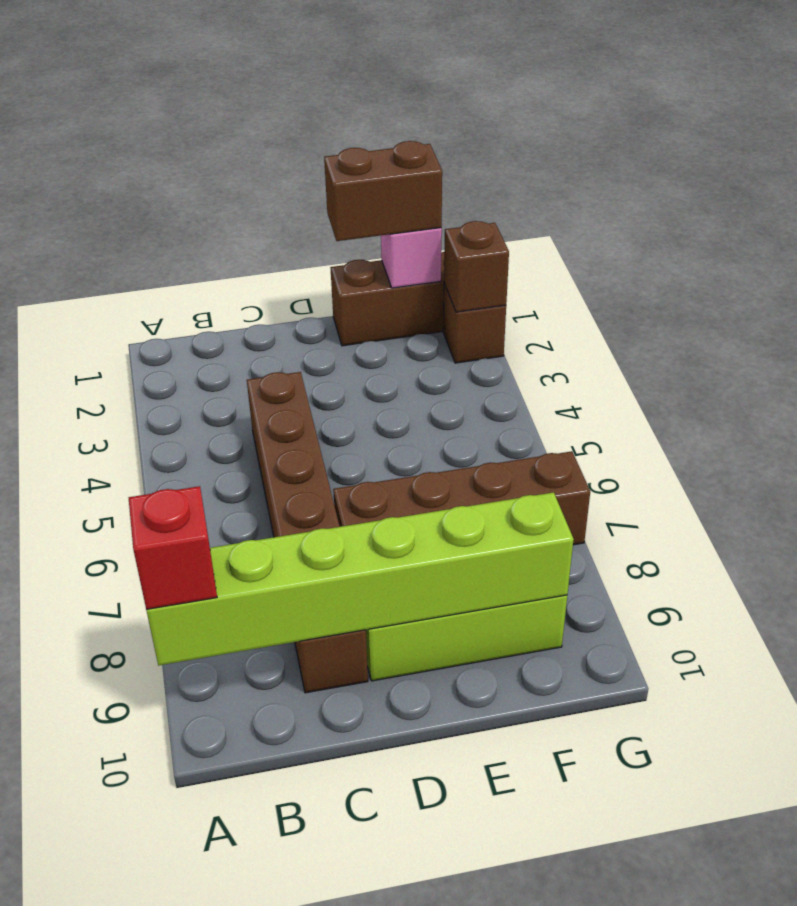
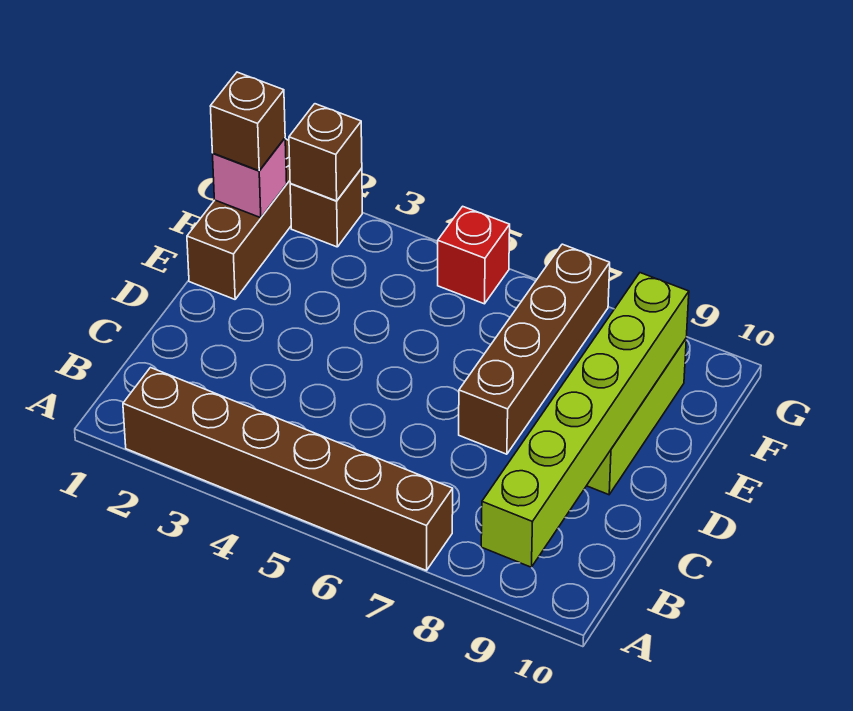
red 1x1 brick [129,486,217,609] -> red 1x1 brick moved to [438,206,510,304]
brown 1x6 brick [247,372,368,693] -> brown 1x6 brick moved to [123,368,453,571]
brown 1x2 brick [324,141,442,241] -> brown 1x1 brick [210,72,285,171]

